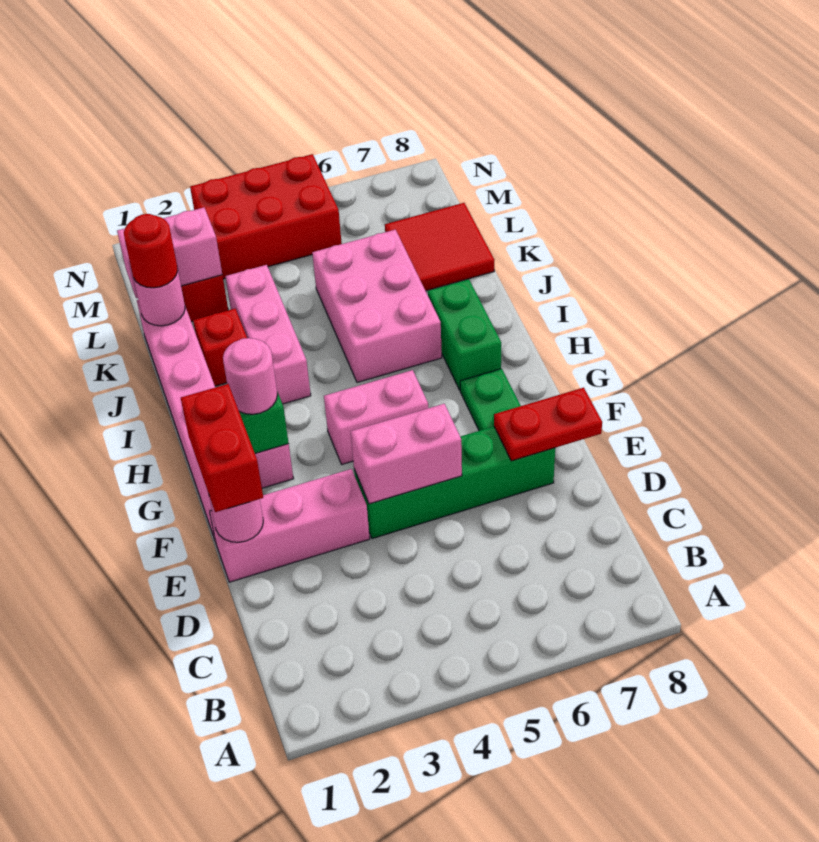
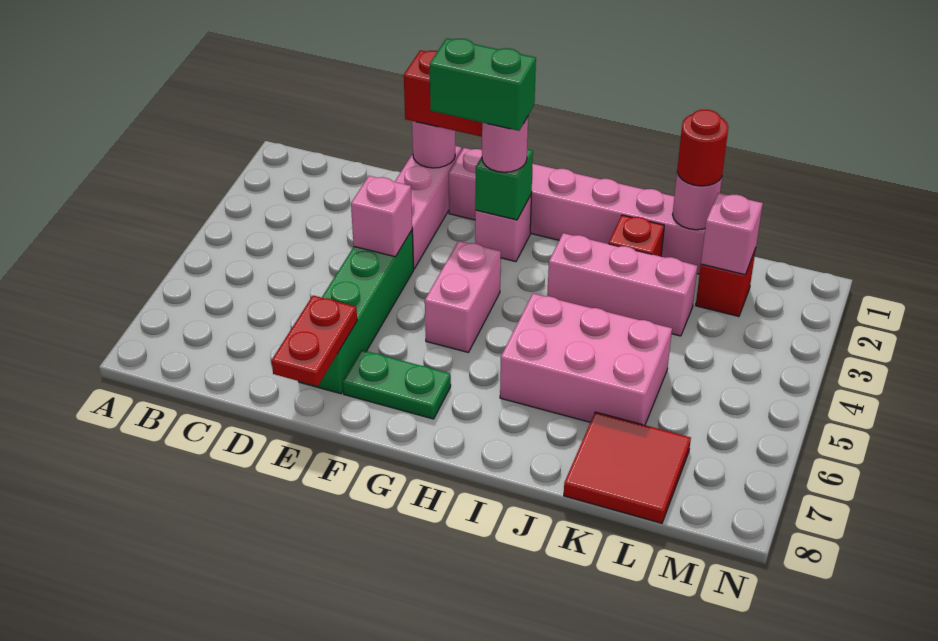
pink 1x2 brick [351,404,462,504] -> pink 1x1 brick [351,176,412,257]
green 1x2 brick [428,279,501,390] -> green 1x2 brick moved to [430,38,536,131]
pink 1x2 brick [117,208,222,298] -> pink 1x1 brick [701,193,763,275]
red 2x3 brick [190,154,342,279] -> none

